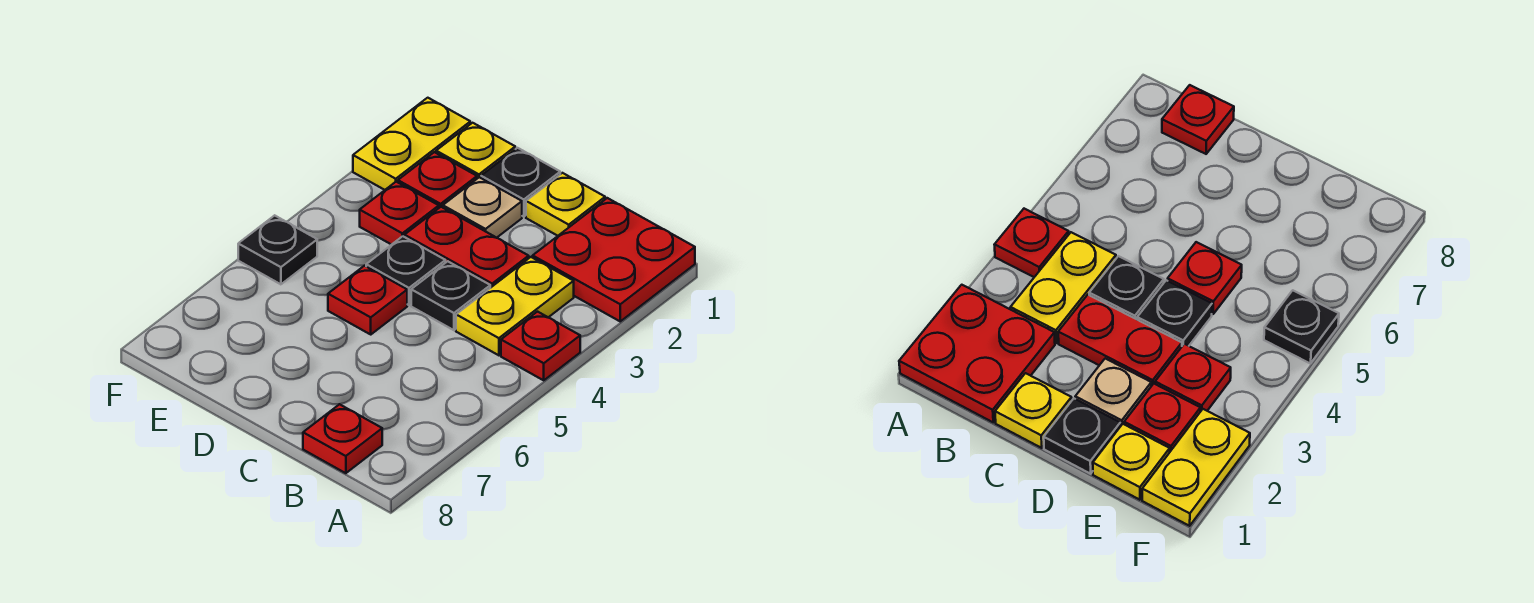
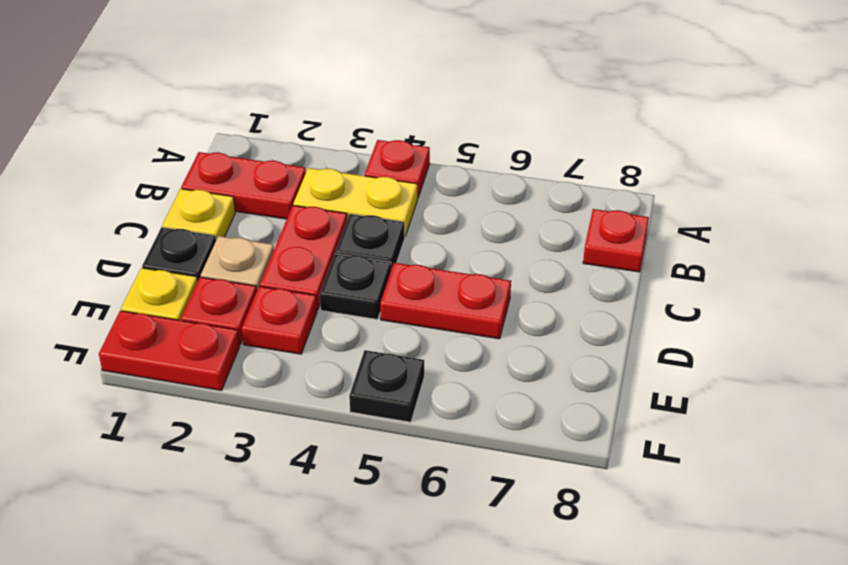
red 2x2 plate [533,198,695,321] -> red 1x2 plate [181,152,306,219]
red 1x1 plate [328,266,407,334] -> red 1x2 plate [380,263,511,339]
yellow 1x2 plate [353,98,470,190] -> red 1x2 plate [99,311,240,391]

